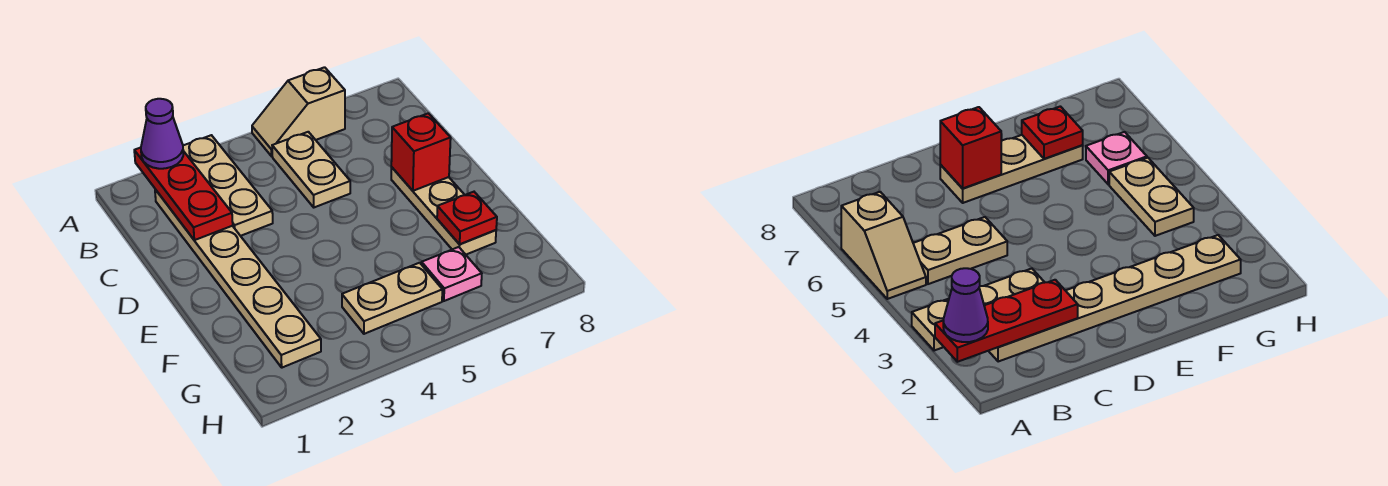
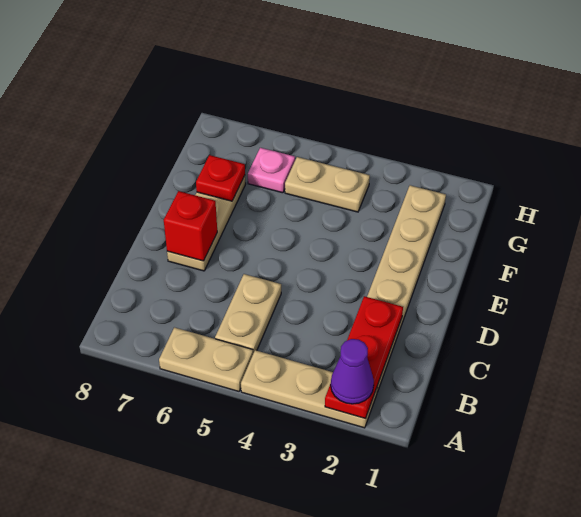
tan 1x3 plate [183,135,273,236] -> tan 1x3 plate turned to [241,350,378,428]
tan 1x2 slope [252,67,345,156] -> tan 1x2 plate [159,327,253,391]

